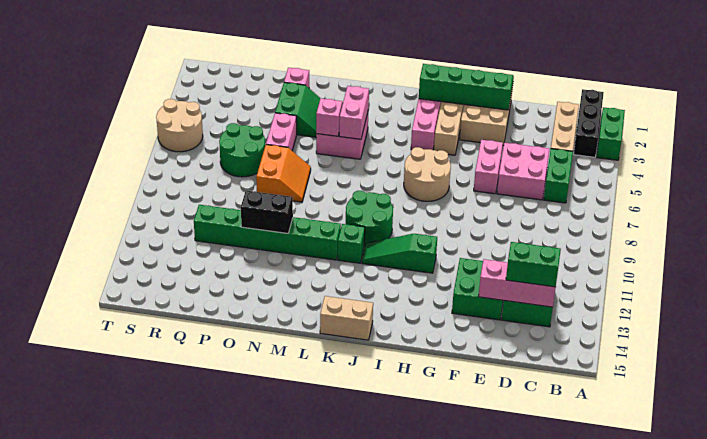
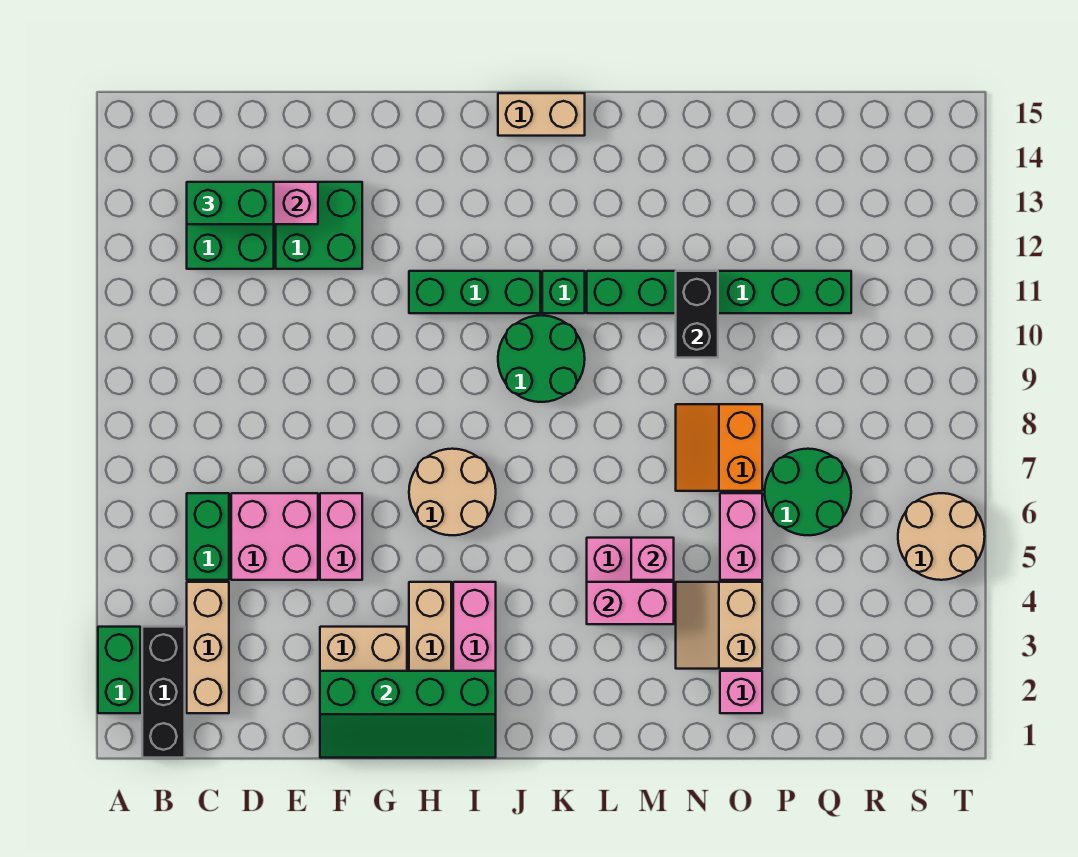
green 1x3 slope [362,234,437,273] -> green 1x3 brick [409,271,540,313]
pink 1x2 brick [339,86,369,139] -> pink 1x2 brick turned to [587,582,674,624]
green 2x2 slope [275,83,320,137] -> tan 2x2 slope [676,582,762,669]
black 1x2 brick [241,191,293,233] -> black 1x2 brick turned to [676,271,718,358]

